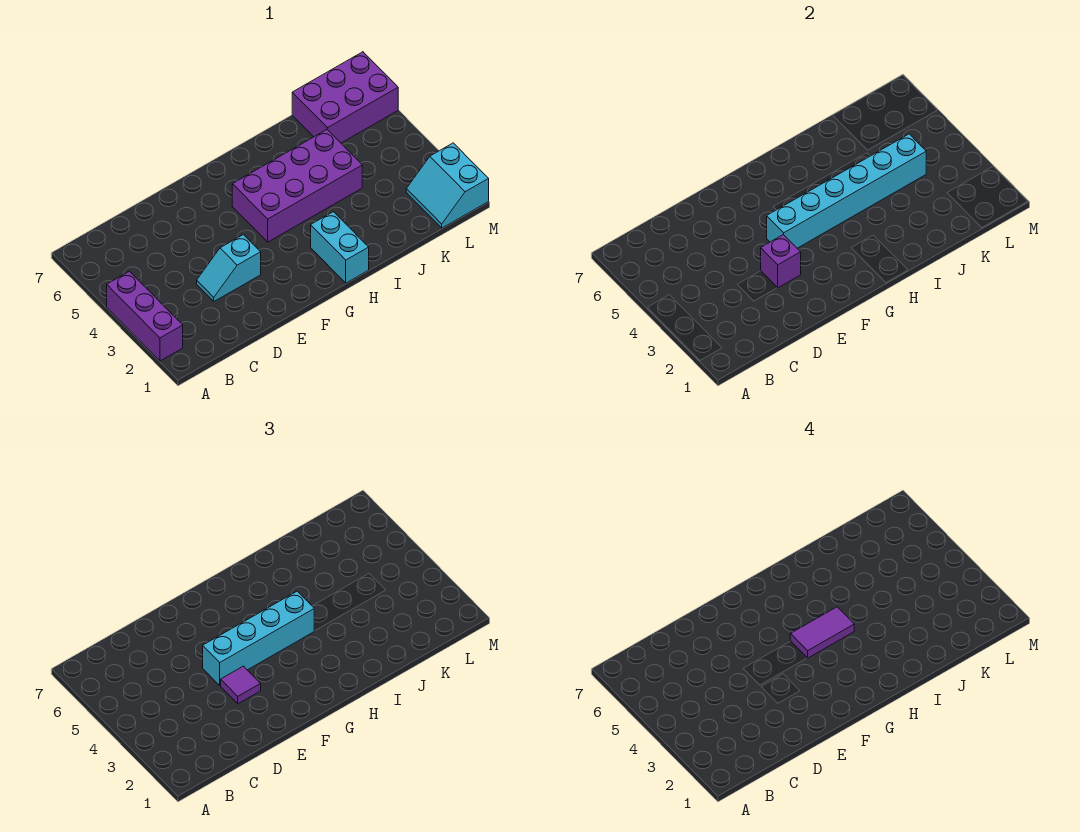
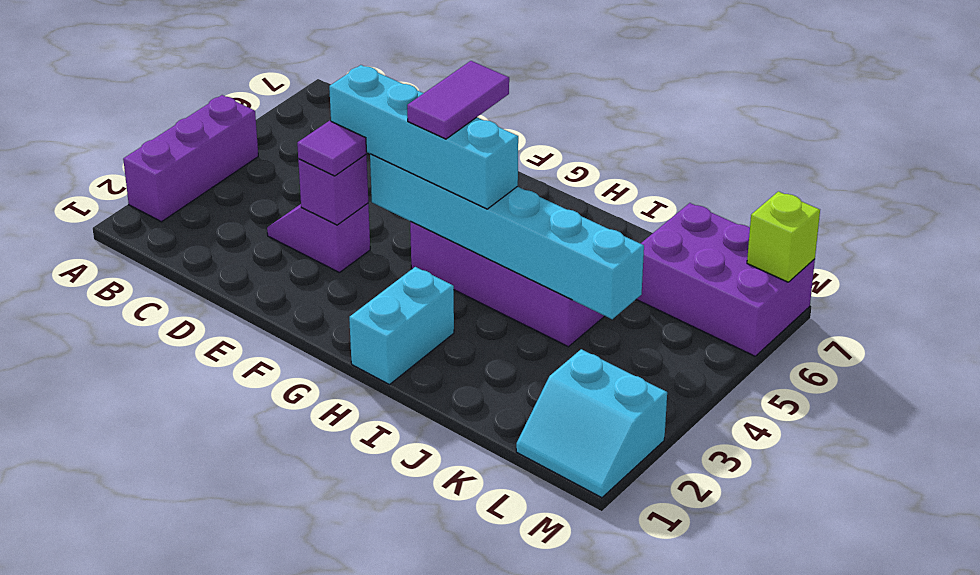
cyan 1x2 slope [197,235,261,301] -> purple 1x2 slope [267,203,370,273]
purple 1x2 tile [790,607,854,658] -> purple 1x2 tile turned to [407,61,509,139]
cyan 2x2 slope [406,143,489,228] -> cyan 2x2 slope turned to [516,349,667,498]
none -> lime 1x1 brick [747,191,820,282]

